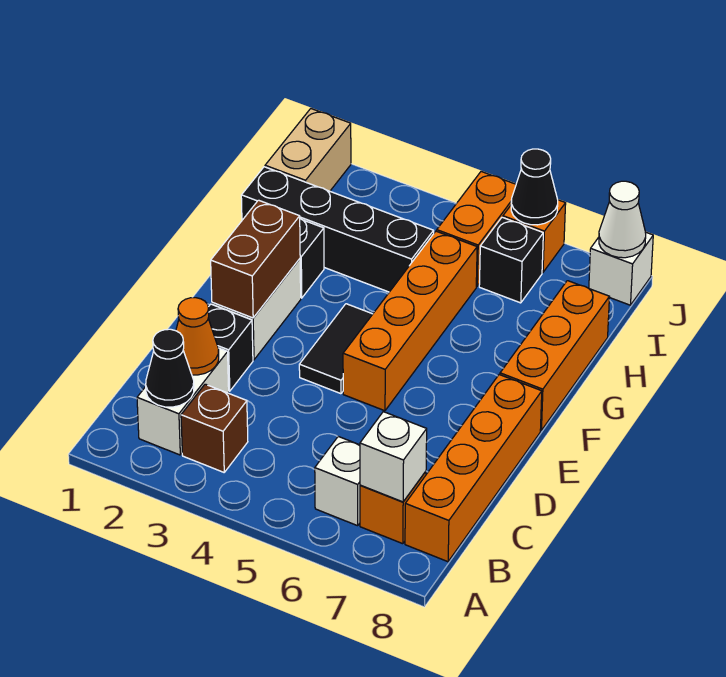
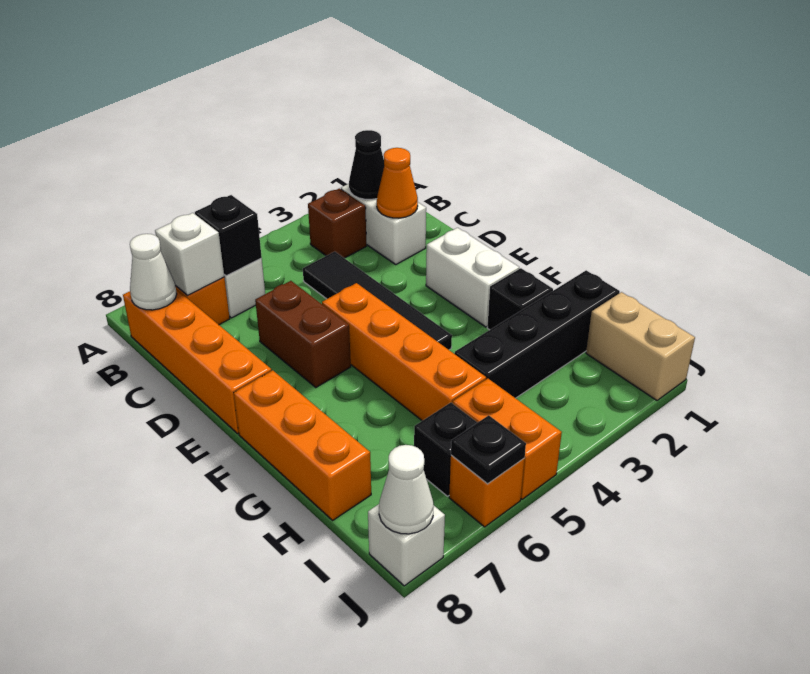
none -> white 1x1 cone [130,234,177,310]
black 1x1 brick [208,304,253,391] -> black 1x1 brick moved to [195,195,262,276]
brown 1x2 brick [211,200,300,318] -> brown 1x2 brick moved to [255,281,351,387]
black 1x2 tile [299,304,372,394] -> black 1x4 tile [303,252,452,350]
black 1x1 cone [511,149,558,225] -> black 1x1 plate [451,415,526,484]

